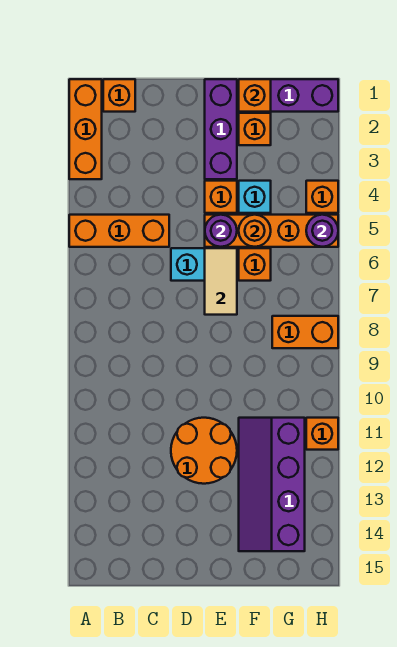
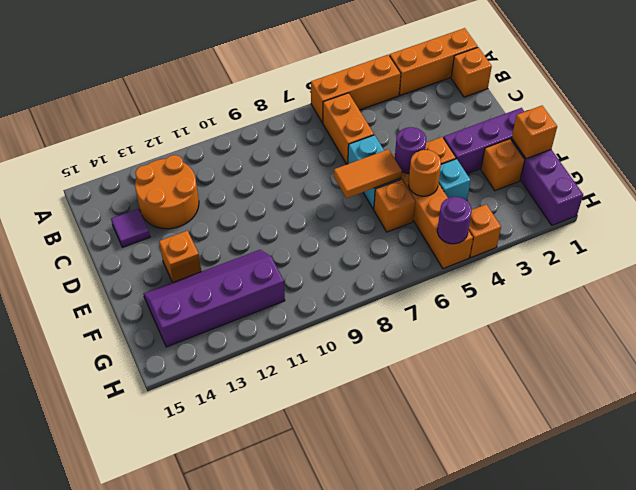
orange 1x3 brick [69,215,169,247] -> orange 1x3 brick turned to [311,55,401,123]
none -> purple 1x1 tile [111,209,150,247]
orange 2x2 round brick [171,418,237,484] -> orange 2x2 round brick moved to [135,155,199,229]
tan 1x2 tile [205,248,237,315] -> orange 1x2 tile [334,149,402,198]
orange 1x2 brick [272,316,338,348] -> orange 1x2 brick moved to [323,93,374,164]
orange 1x1 brick [306,418,338,450] -> orange 1x1 brick moved to [159,231,201,282]

